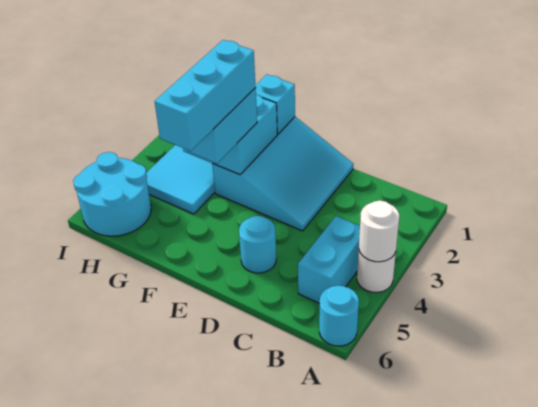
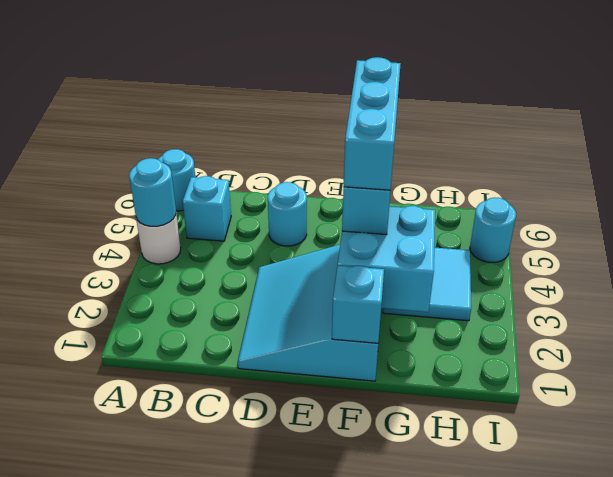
white 1x1 round brick [359,200,399,262] -> cyan 1x1 round brick [129,158,176,226]
cyan 1x2 brick [298,216,360,304] -> cyan 1x1 brick [183,176,231,241]
cyan 2x2 round brick [73,152,151,236] -> cyan 1x1 round brick [470,197,516,262]

